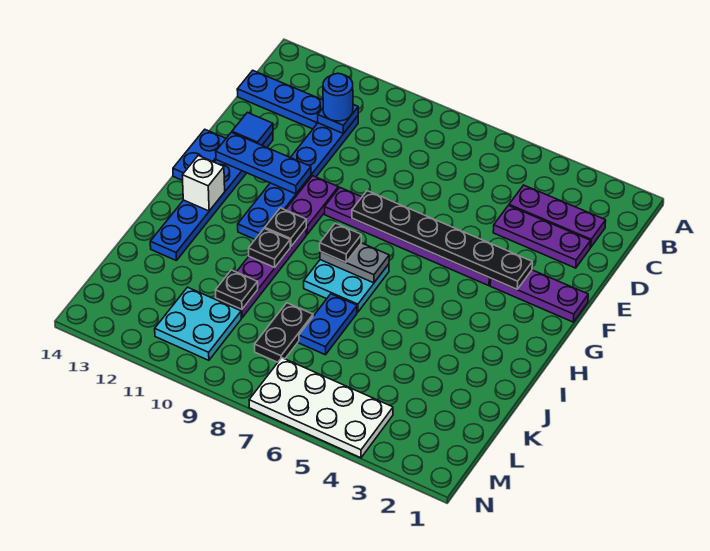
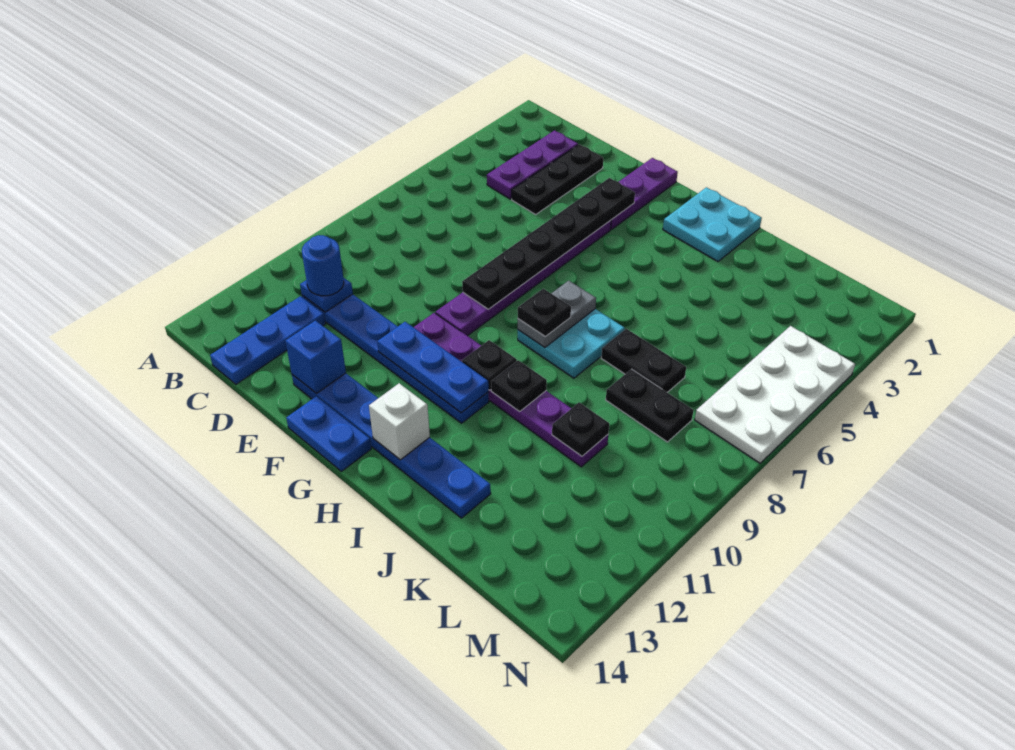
purple 1x3 plate [493,206,591,268] -> black 1x3 plate [512,144,603,214]
blue 1x1 tile [232,112,273,145] -> blue 1x1 brick [285,321,346,394]
blue 1x3 plate [216,132,311,194] -> blue 1x3 plate turned to [377,322,489,413]
blue 1x2 plate [299,294,357,355] -> black 1x2 plate [601,329,686,392]
cyan 2x2 plate [155,287,241,360] -> cyan 2x2 plate moved to [663,187,762,261]

